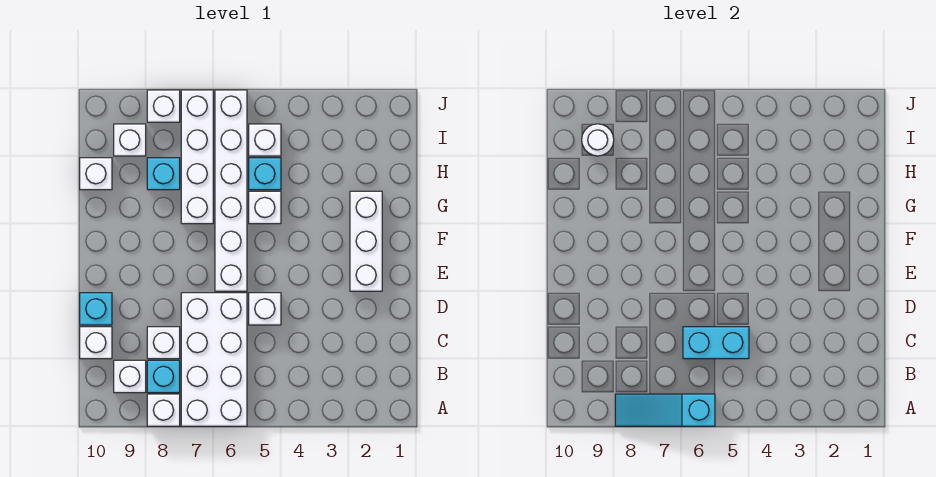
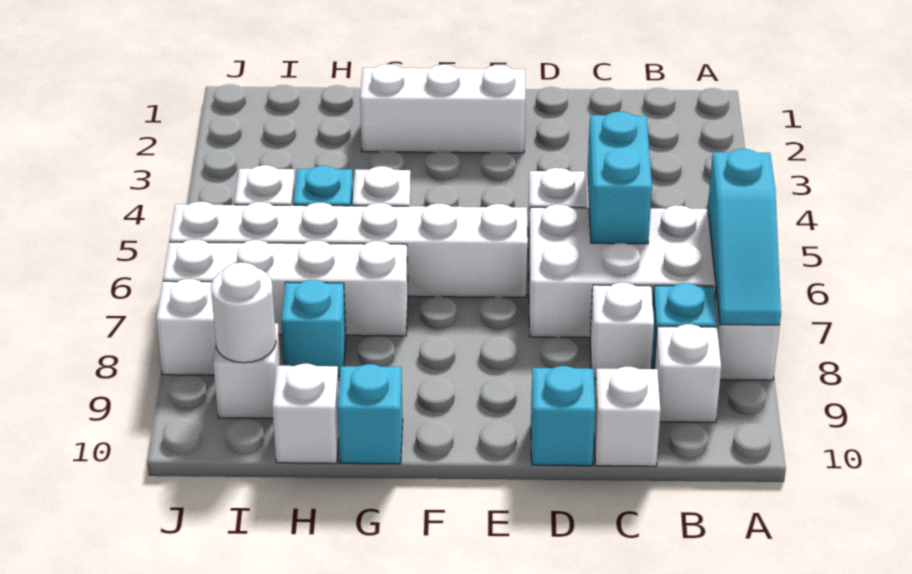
none -> cyan 1x1 brick [338,364,403,464]

